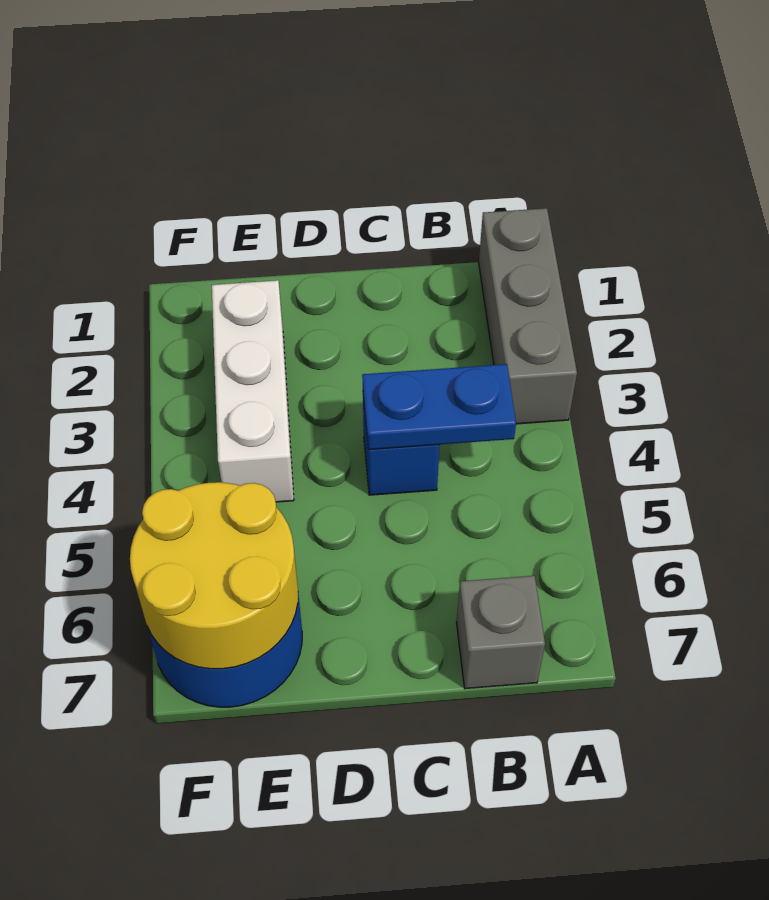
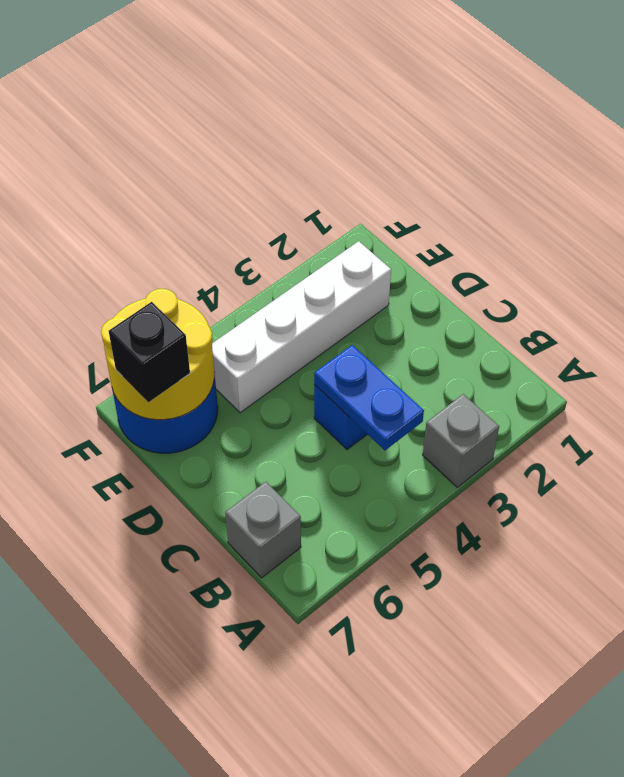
grey 1x3 brick [479,208,577,424] -> grey 1x1 brick [423,394,499,487]
white 1x3 brick [212,280,294,502] -> white 1x4 brick [212,241,391,413]
none -> black 1x1 brick [109,302,190,402]

